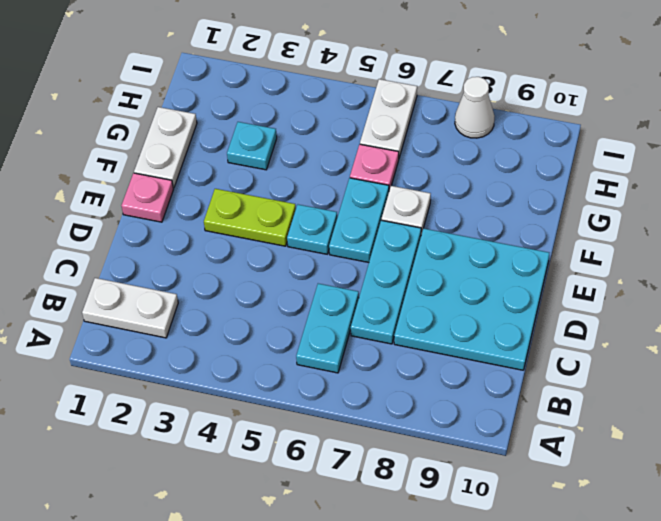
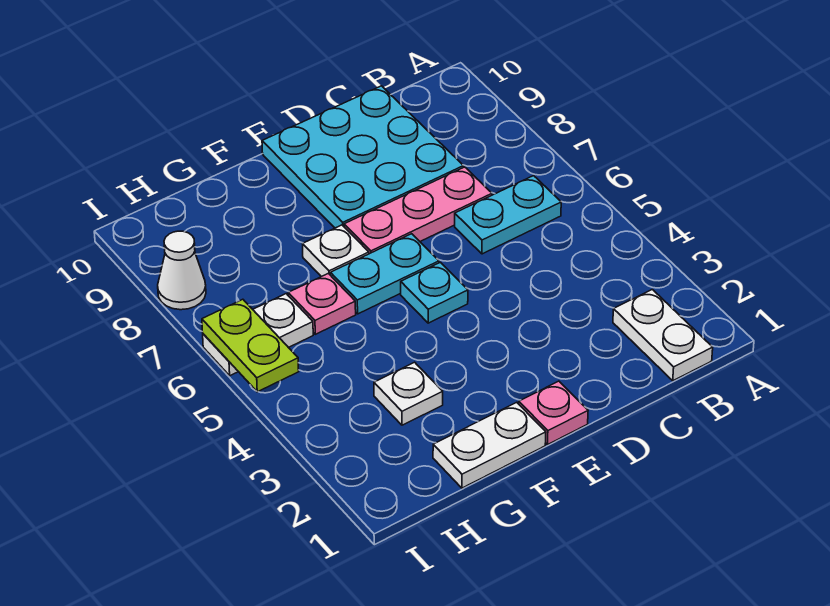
cyan 1x3 plate [351,220,421,344] -> pink 1x3 plate [344,167,492,254]
lime 1x2 plate [204,189,296,246] -> lime 1x2 plate moved to [202,299,299,392]
cyan 1x1 plate [227,122,277,170] -> white 1x1 plate [374,362,443,425]

